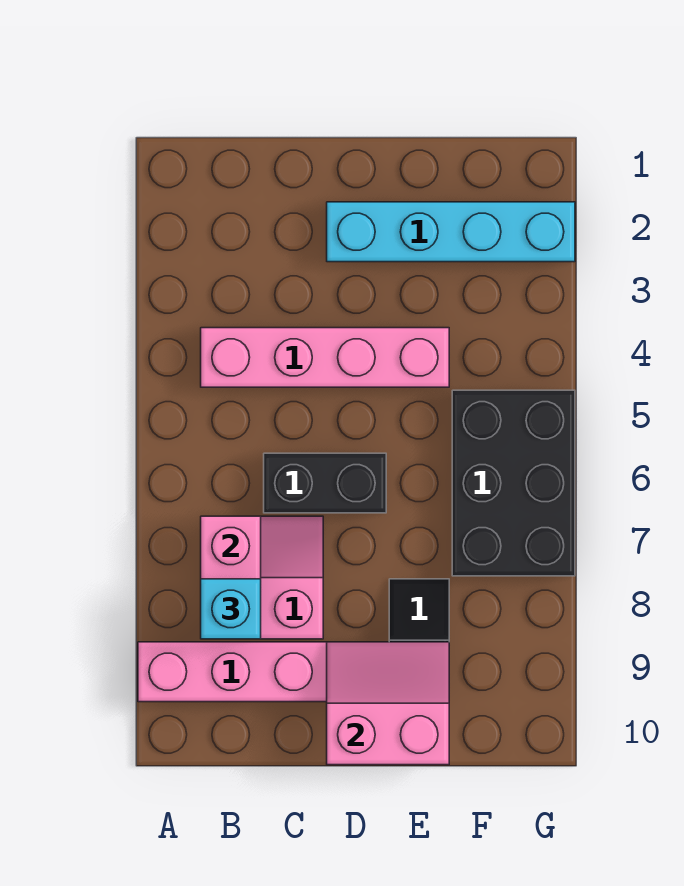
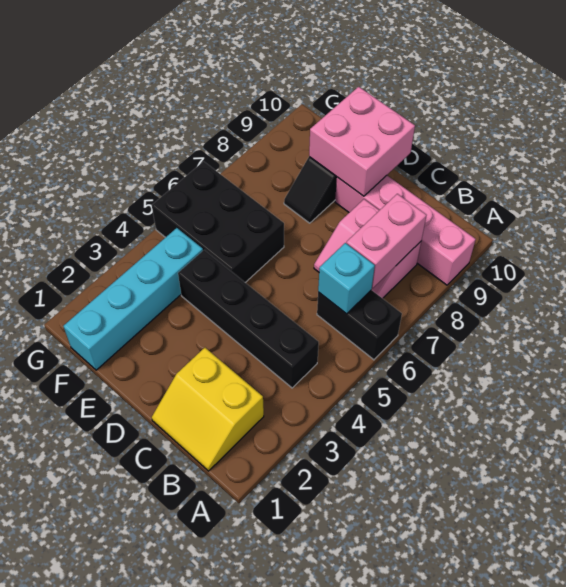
none -> yellow 2x2 slope [152,348,264,471]
pink 1x4 brick [201,328,449,387] -> black 1x4 brick [178,250,319,388]
cyan 1x1 brick [201,579,261,639] -> cyan 1x1 brick moved to [318,243,375,314]
black 1x2 brick [264,453,386,513] -> black 1x2 brick moved to [317,290,402,360]
cyan 1x4 brick [327,202,575,262] -> cyan 1x4 brick turned to [63,228,203,370]
pink 2x2 slope [327,642,449,765] -> pink 2x2 brick [309,87,415,196]
black 2x3 brick [452,390,575,576] -> black 2x3 brick turned to [152,161,284,282]

